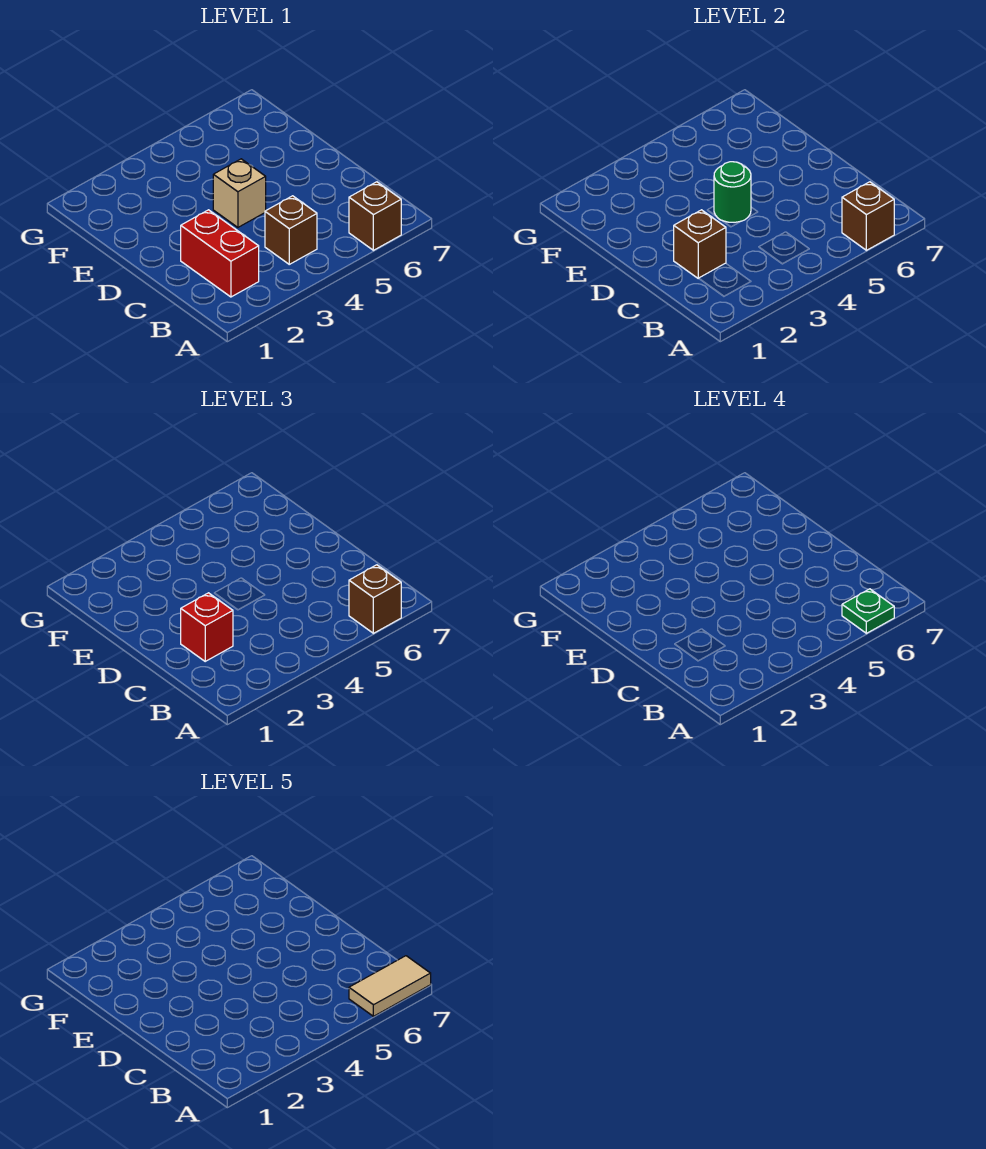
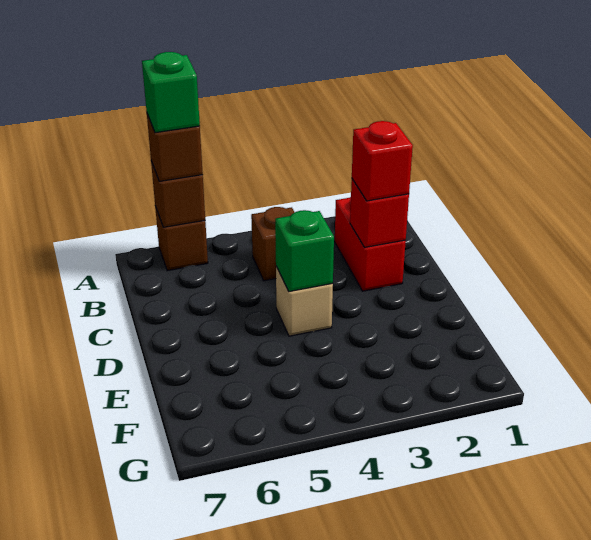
green 1x1 plate [842,589,894,633] -> green 1x1 brick [142,52,200,133]
tan 1x2 tile [349,956,431,1016] -> none
brown 1x1 brick [674,210,726,278] -> red 1x1 brick [350,179,409,247]
green 1x1 round brick [714,162,751,222] -> green 1x1 brick [275,210,334,291]

